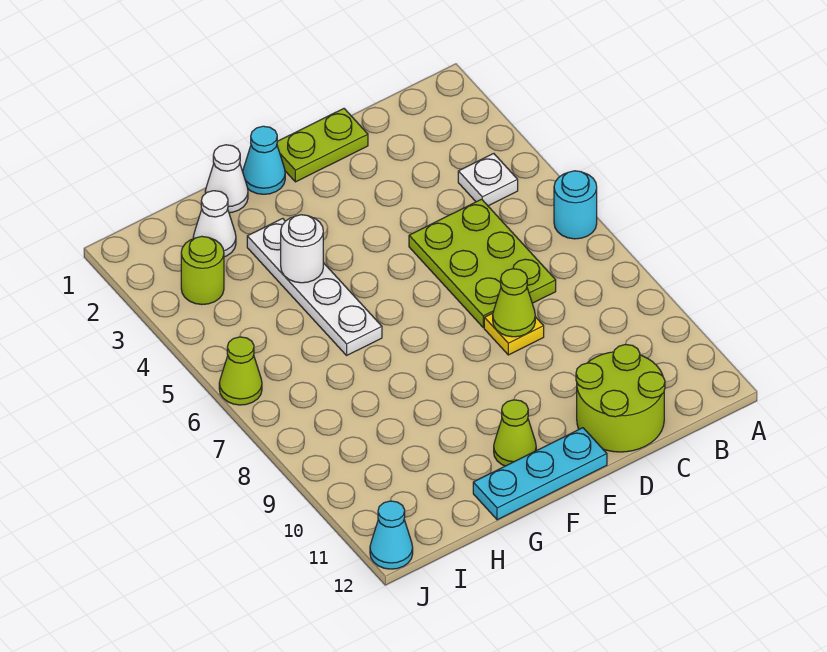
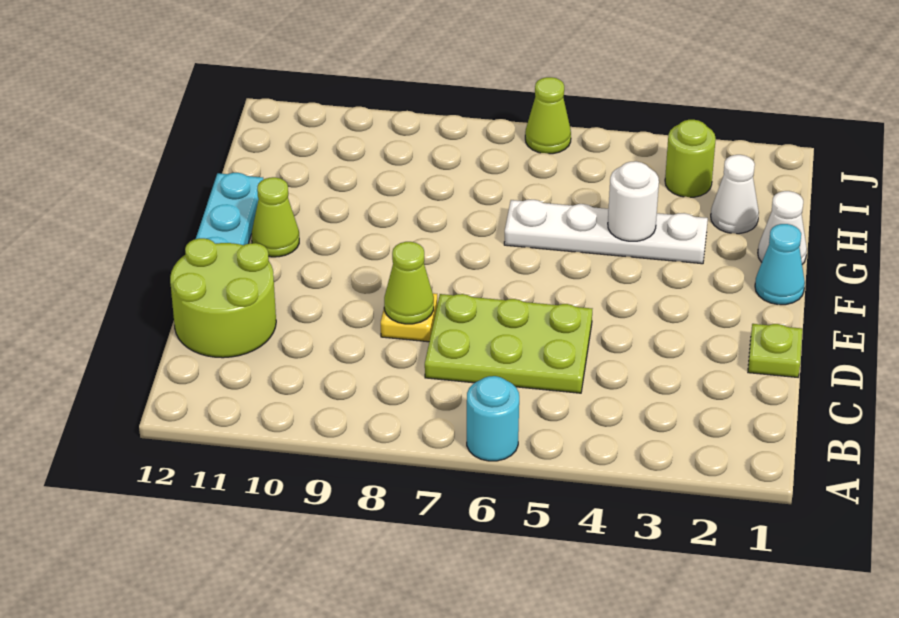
white 1x1 plate [458,154,518,206] -> none
lime 1x2 plate [277,109,368,182] -> lime 1x1 plate [748,324,802,377]
cyan 1x1 cone [370,501,413,569] -> none

